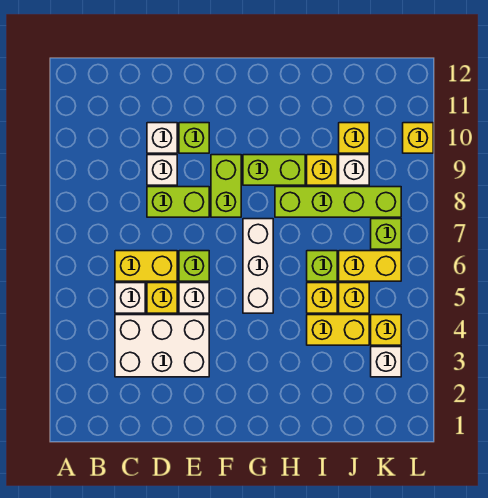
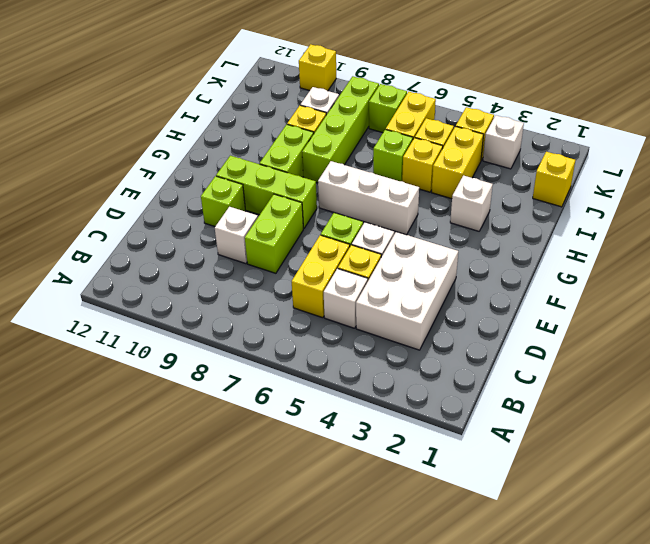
white 1x1 brick [147,123,177,153] -> white 1x1 brick moved to [450,175,493,231]
lime 1x2 brick [211,155,241,217] -> lime 1x3 brick [216,156,317,229]
yellow 1x1 brick [339,123,369,153] -> yellow 1x1 brick moved to [533,152,575,207]

